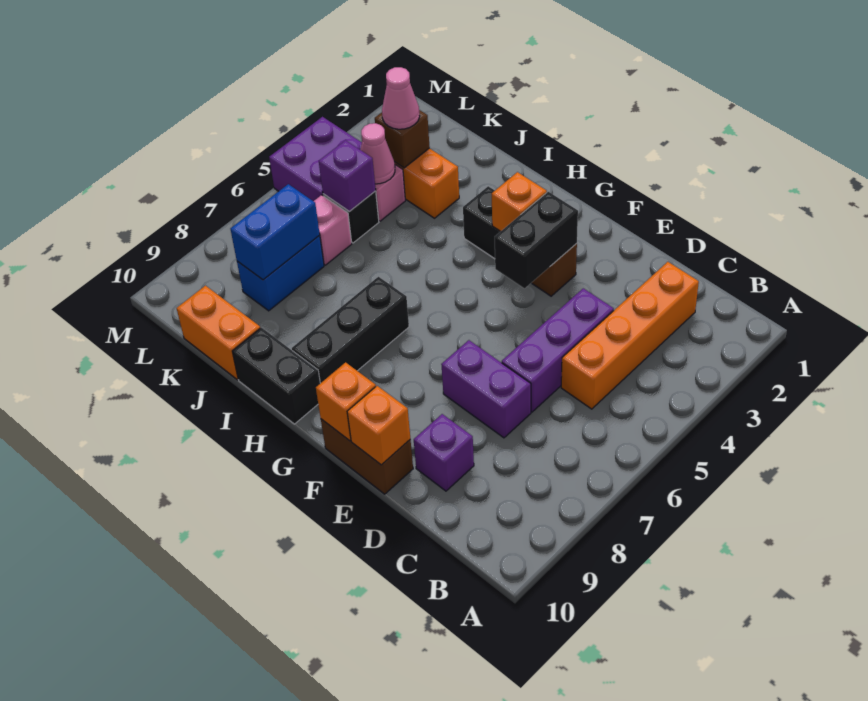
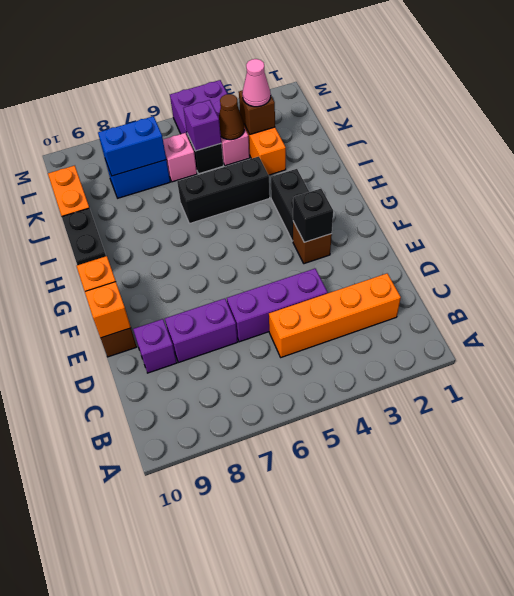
purple 1x2 brick [441,340,531,438] -> purple 1x2 brick turned to [165,299,238,362]
black 1x2 brick [495,192,578,288] -> black 1x1 brick [293,189,333,242]
orange 1x1 brick [492,172,547,231] -> none
black 1x3 brick [292,277,409,383] -> black 1x3 brick moved to [177,157,270,224]
pink 1x1 cone [361,123,395,184] -> brown 1x1 cone [219,94,244,140]

